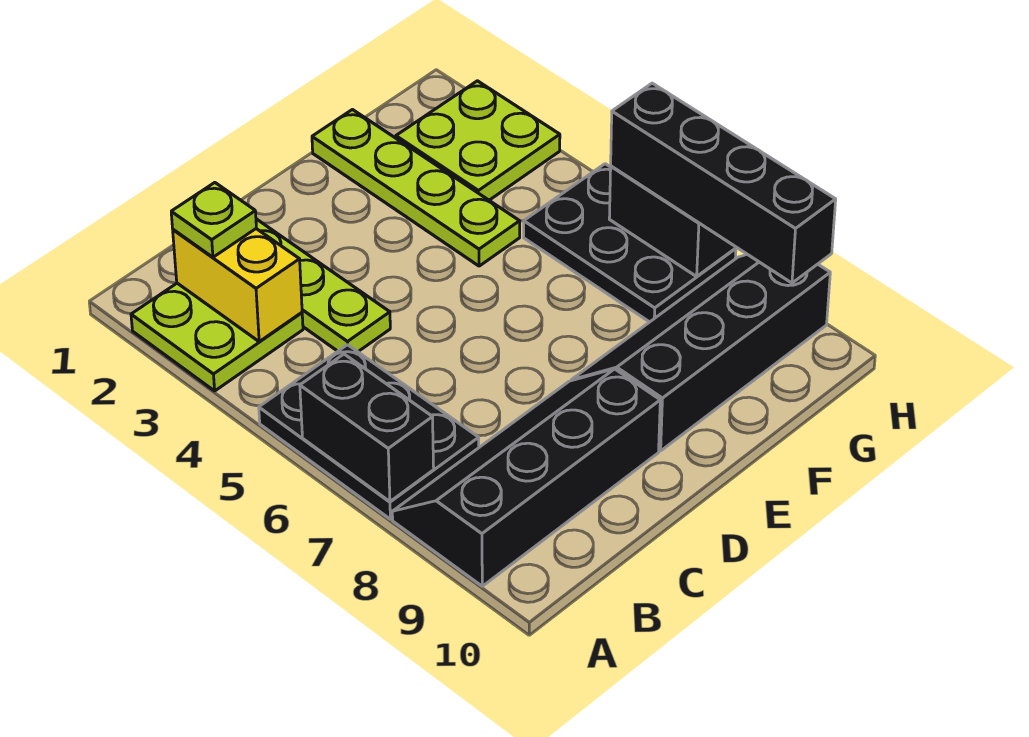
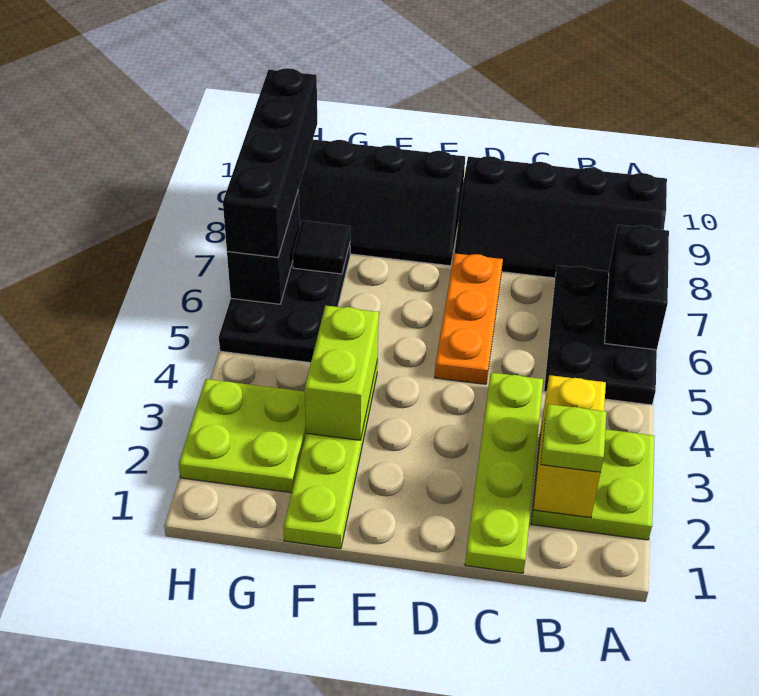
none -> orange 1x3 plate [435,253,503,384]
none -> lime 1x2 brick [305,305,379,440]
none -> black 1x1 tile [293,220,350,274]

